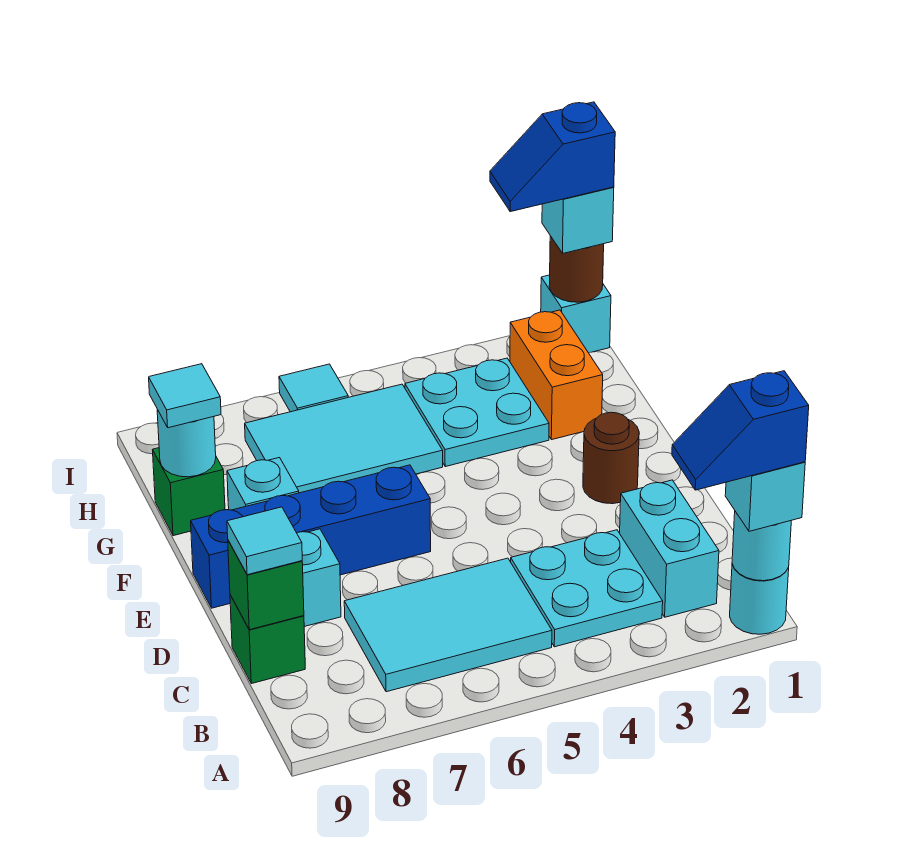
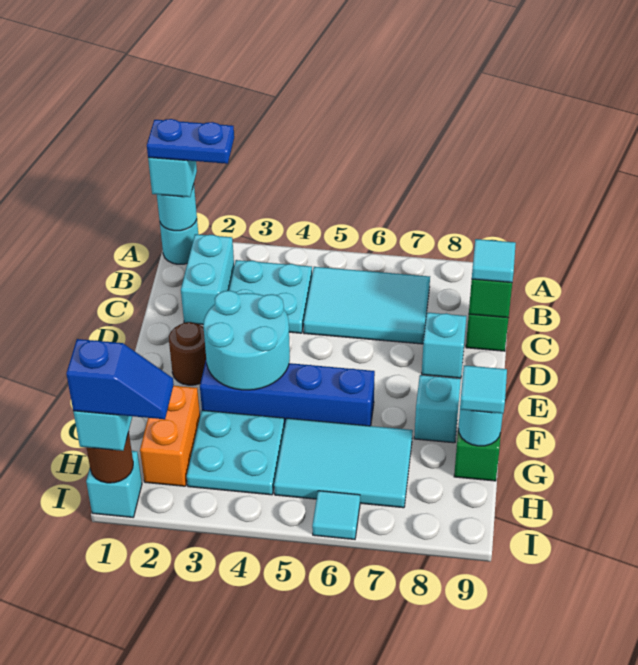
blue 1x2 slope [672,371,809,490] -> blue 1x2 plate [147,119,234,164]
none -> cyan 2x2 round brick [203,291,290,390]
blue 1x4 brick [191,465,431,608] -> blue 1x4 brick moved to [200,361,375,427]

